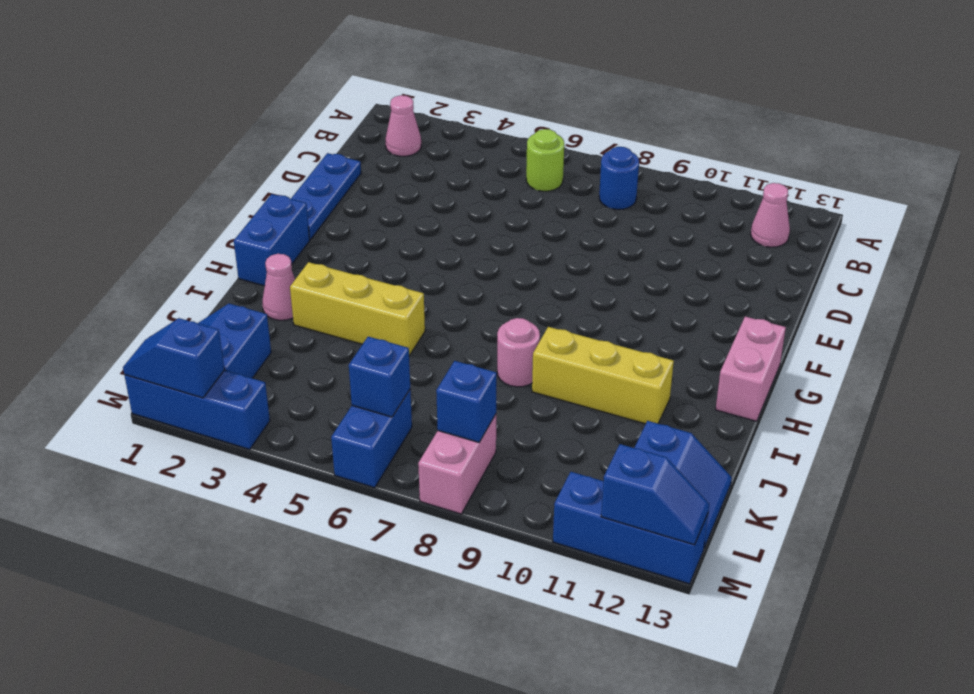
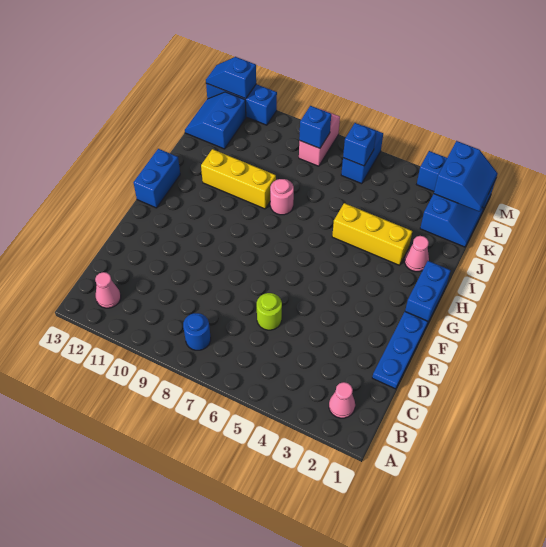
lime 1x1 round brick [526,129,564,191] -> lime 1x1 round brick moved to [257,293,282,330]
pink 1x2 brick [716,317,786,421] -> blue 1x2 brick [133,149,180,208]
blue 1x2 slope [123,318,224,398] -> blue 2x2 slope [434,141,498,212]

